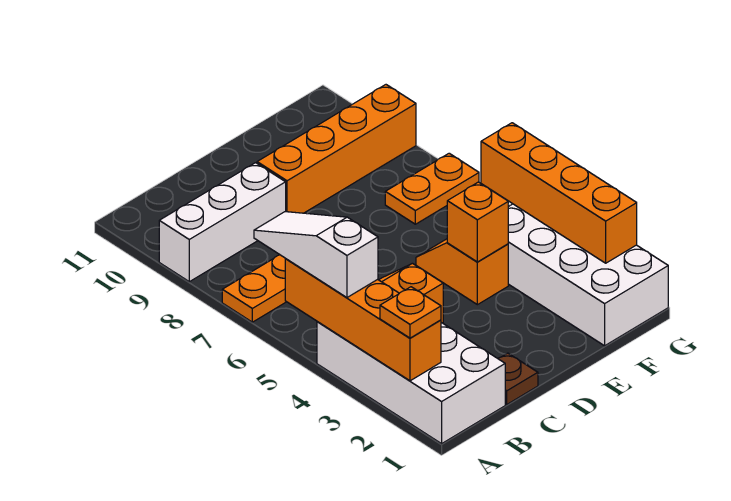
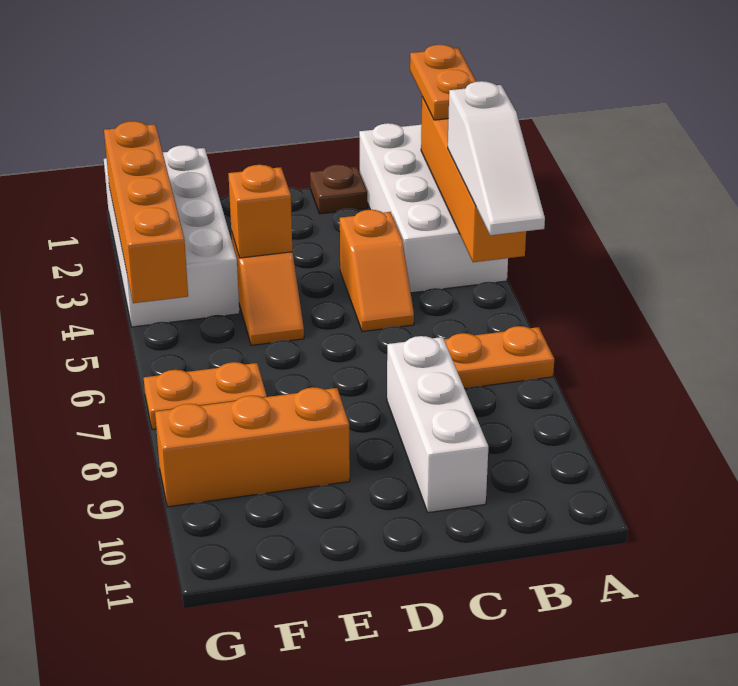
orange 1x1 plate [380,287,441,338] -> orange 1x2 plate [410,45,477,120]
white 1x3 brick [159,163,286,282] -> white 1x3 brick turned to [387,336,488,512]
orange 1x4 brick [257,85,416,213] -> orange 1x3 brick [155,387,350,507]

